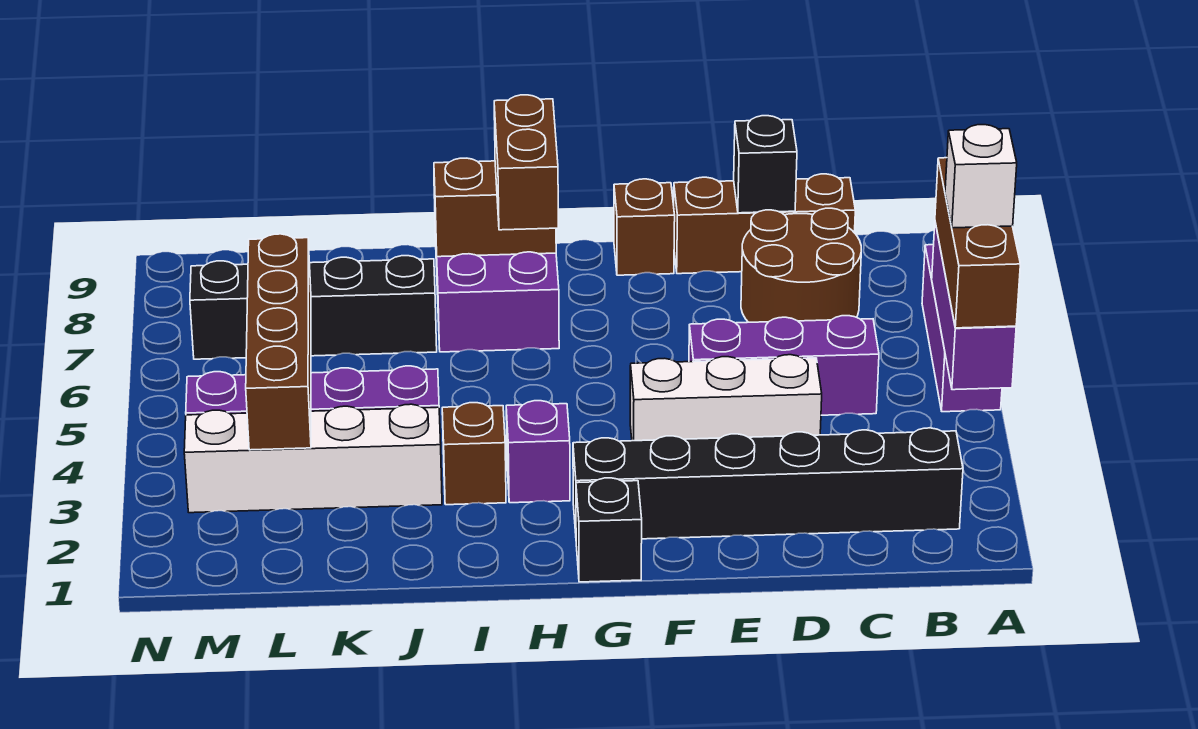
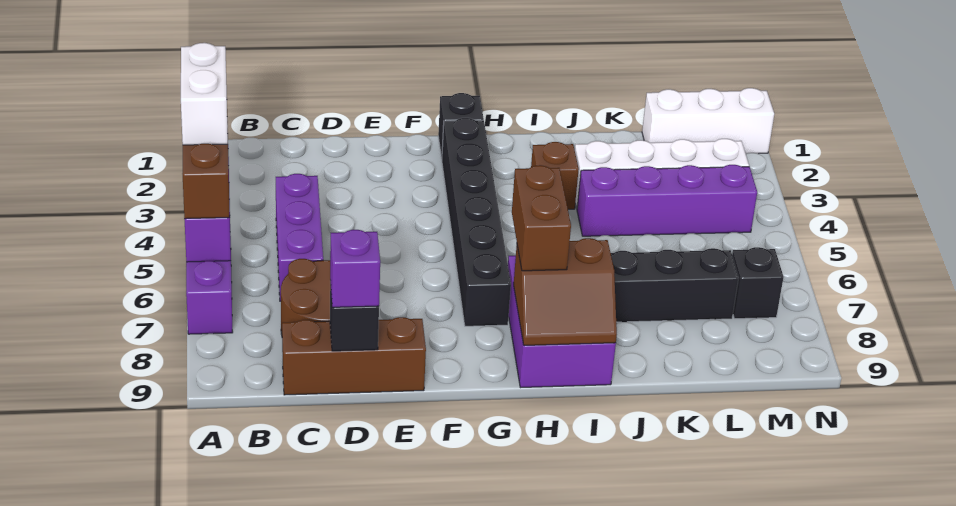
white 1x1 brick [945,125,1017,228] -> white 1x2 brick [181,43,228,145]
black 1x6 brick [573,428,963,539] -> black 1x6 brick turned to [442,118,511,326]
purple 1x3 brick [689,316,879,415] -> purple 1x3 brick turned to [276,174,323,301]
white 1x3 brick [630,355,822,441] -> white 1x3 brick moved to [642,88,774,154]
brown 1x1 brick [614,179,675,275] -> none
purple 1x1 brick [506,401,570,503] -> purple 1x1 brick moved to [330,230,380,307]
brown 1x4 brick [246,234,311,450] -> none

